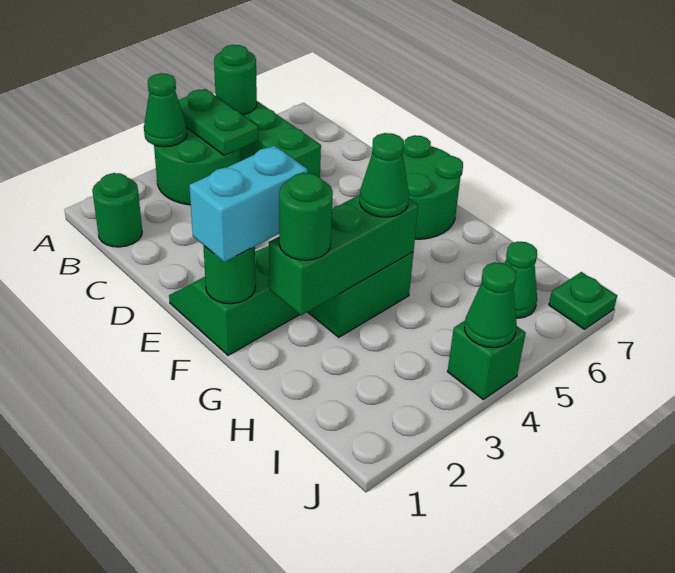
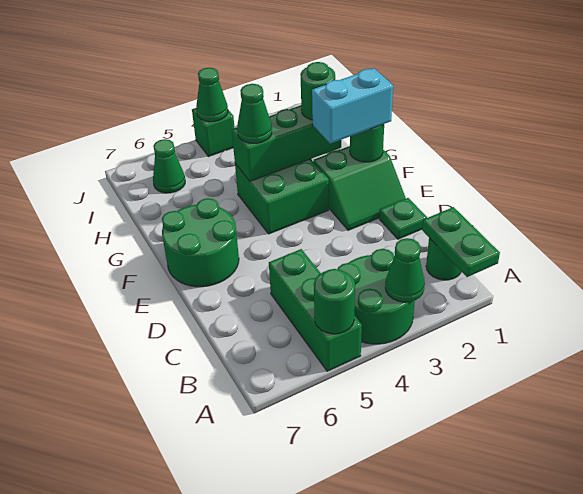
green 1x2 plate [179,89,258,156] -> green 1x2 plate moved to [422,207,500,277]
green 1x1 plate [549,272,617,329] -> green 1x1 plate moved to [379,198,427,239]

